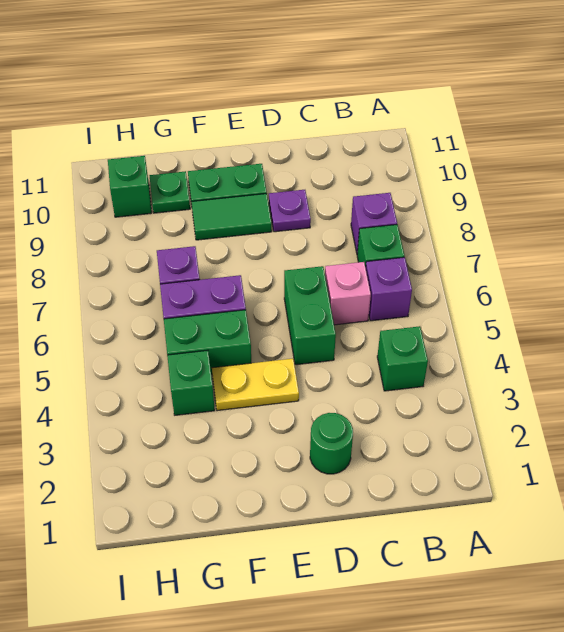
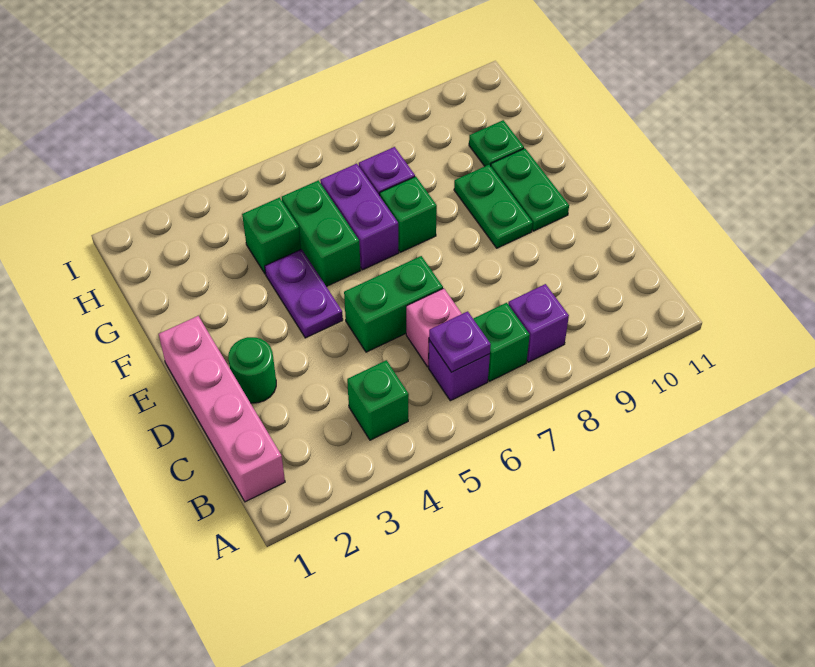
none -> pink 1x4 brick [159,316,285,502]
purple 1x1 plate [269,190,311,232] -> purple 1x1 plate moved to [429,311,491,372]
yellow 1x2 plate [212,359,299,411] -> purple 1x2 plate [265,249,343,338]
green 1x2 tile [191,194,272,240] -> green 1x2 plate [454,165,533,248]
green 1x1 brick [108,156,152,217] -> green 1x1 brick moved to [380,177,437,252]

